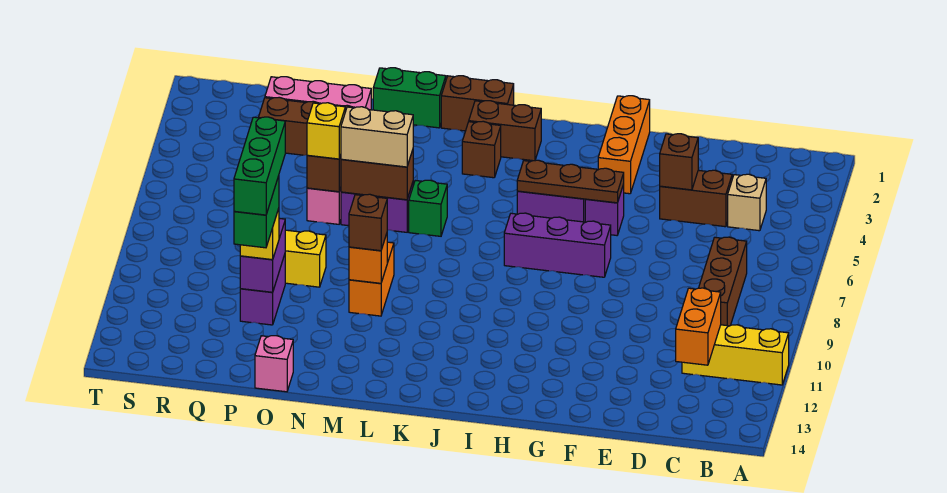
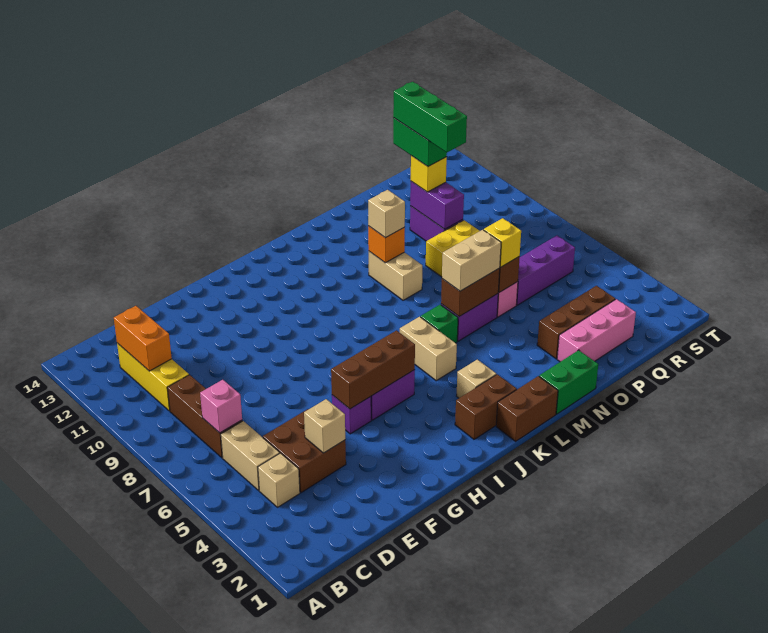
yellow 1x3 brick [682,325,789,385] -> yellow 1x3 brick turned to [117,343,189,411]
none -> tan 1x2 brick [221,421,280,490]
brown 1x2 brick [660,170,732,227] -> brown 2x2 brick [263,409,346,493]
brown 1x1 brick [660,134,698,190] -> tan 1x1 brick [304,399,345,453]
orange 1x3 brick [598,96,650,194] -> none
brown 1x3 plate [517,160,624,203] -> brown 1x3 brick [331,330,415,409]
purple 1x3 brick [504,213,611,277] -> purple 1x3 brick moved to [516,236,575,305]
brown 1x1 brick [462,121,501,178] -> tan 1x1 brick [457,359,496,398]
none -> tan 1x2 brick [400,317,457,381]
orange 1x2 brick [349,242,394,316] -> tan 1x2 brick [369,251,422,300]
brown 1x1 brick [349,194,387,251] -> tan 1x1 brick [368,190,405,238]
pink 1x1 brick [255,336,293,392] -> pink 1x1 brick moved to [200,380,242,433]

